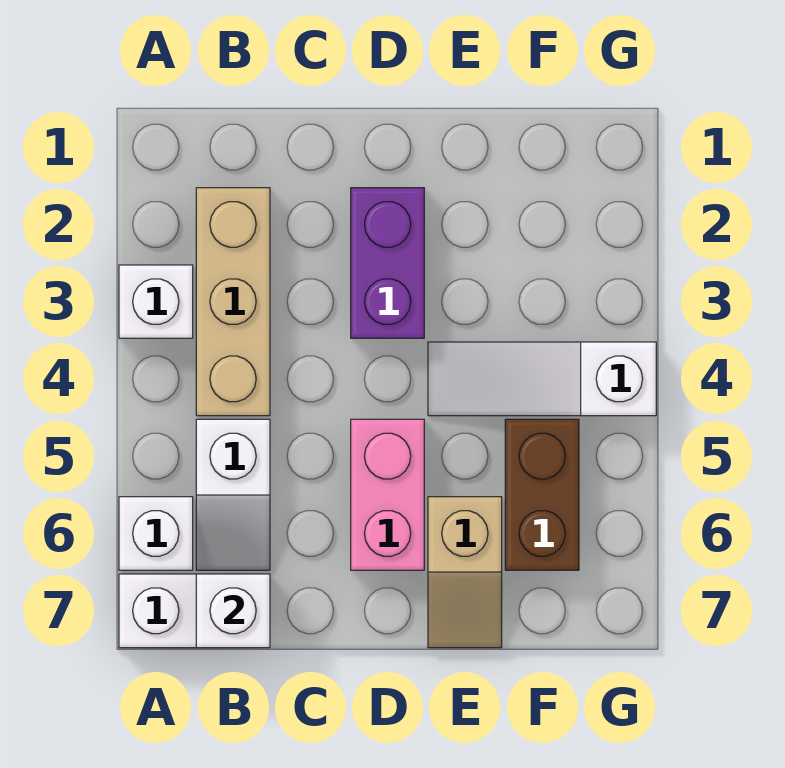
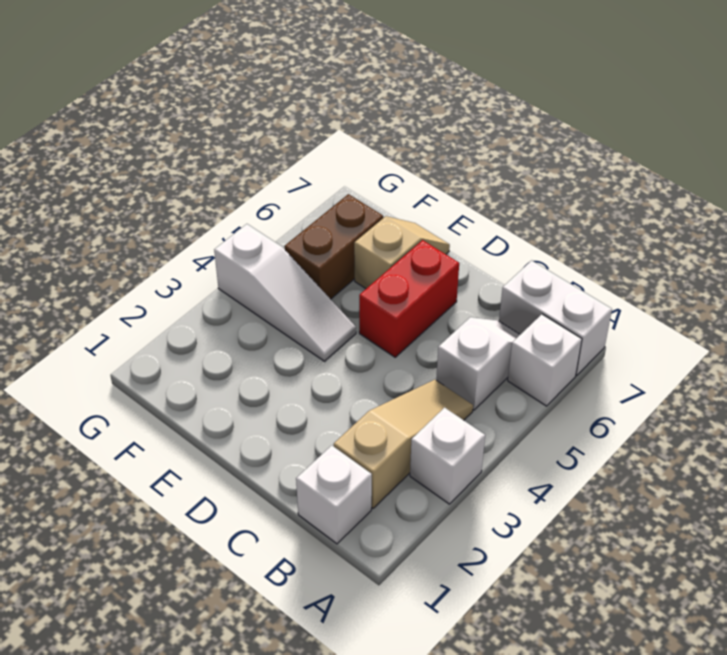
tan 1x3 brick [196,188,270,416] -> tan 1x3 slope [334,380,473,508]
white 1x1 brick [196,574,270,648] -> white 1x1 brick moved to [296,445,372,544]
purple 1x2 brick [351,188,424,338] -> none
pink 1x2 brick [351,419,424,570] -> red 1x2 brick [359,240,459,357]

